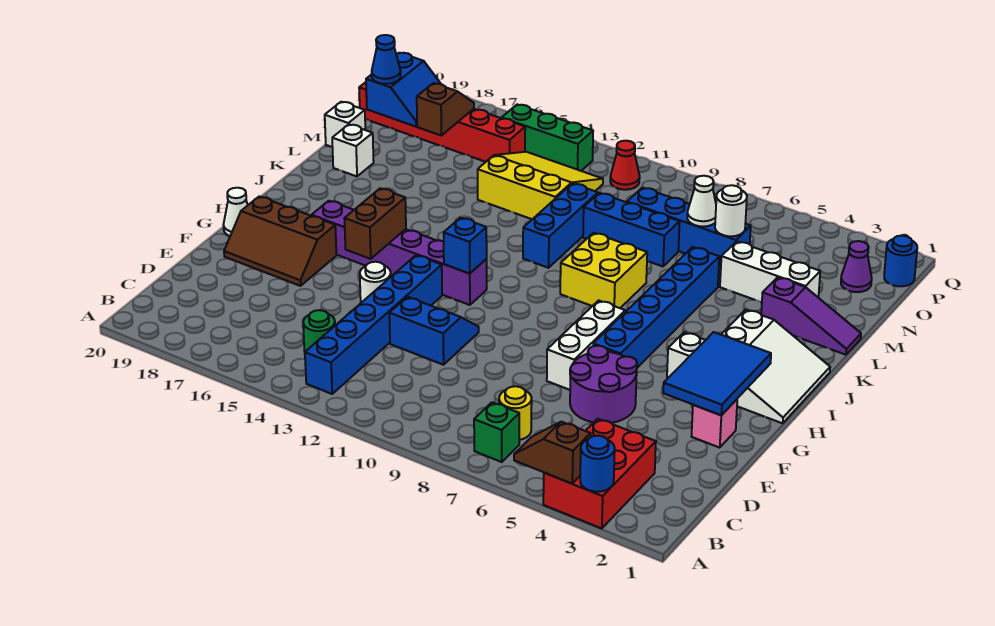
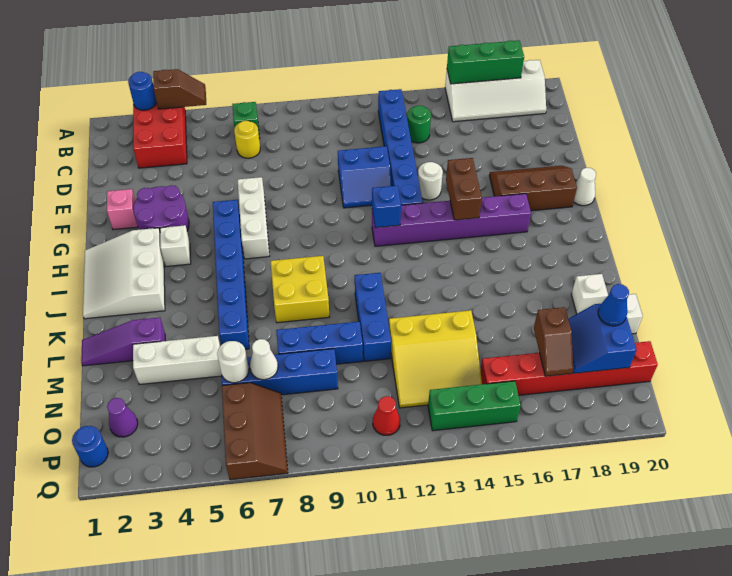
none -> white 2x4 slope [445,60,546,122]
none -> green 1x3 brick [447,40,524,84]
purple 2x2 round brick [570,346,637,423] -> purple 2x2 round brick moved to [133,185,189,231]
blue 2x3 tile [663,332,771,415] -> none
none -> brown 2x3 slope [222,383,288,480]

